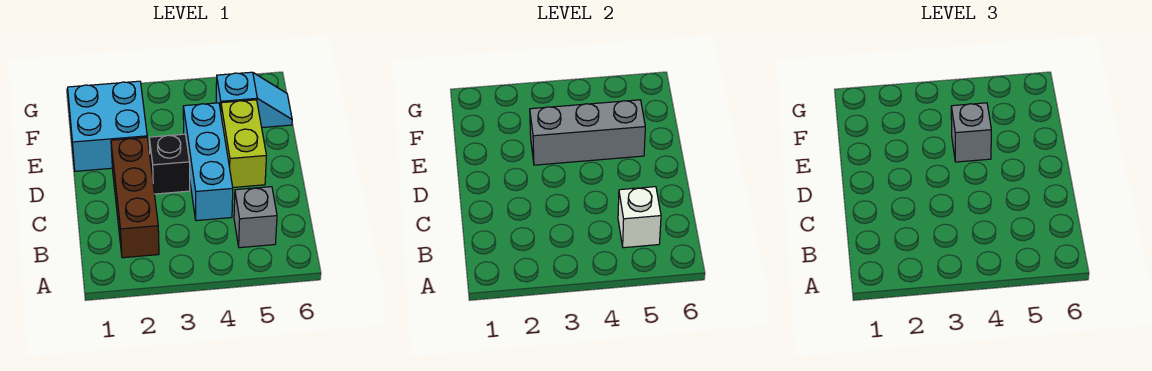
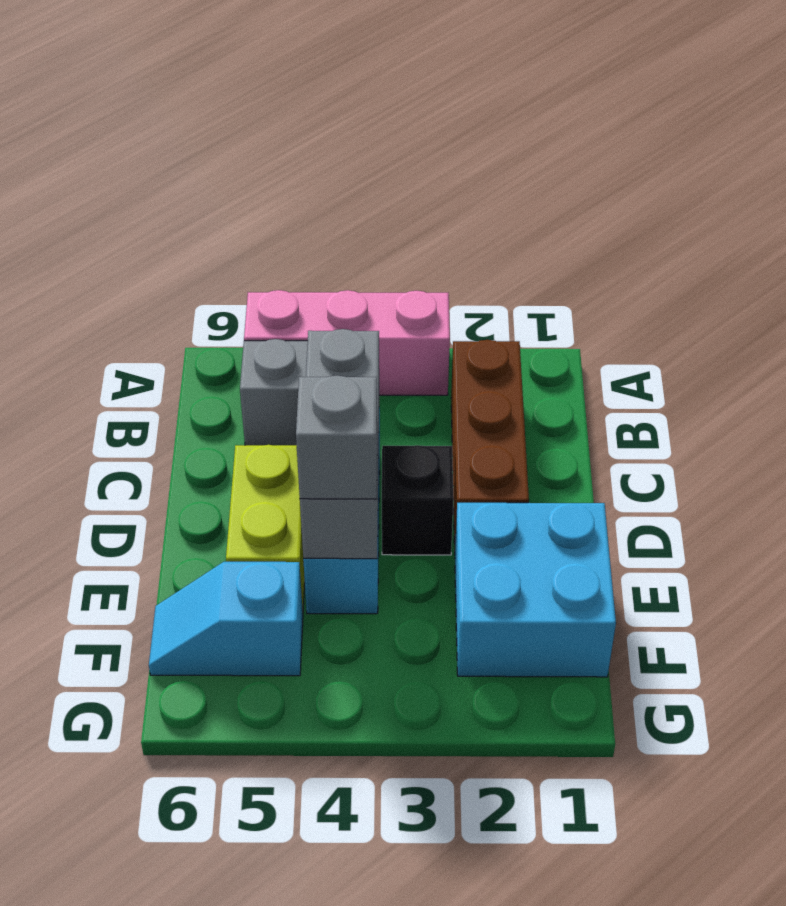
none -> pink 1x3 brick [244,290,450,395]
white 1x1 brick [618,187,661,248] -> none
grey 1x3 brick [530,100,645,165] -> grey 1x3 brick turned to [300,329,379,559]

